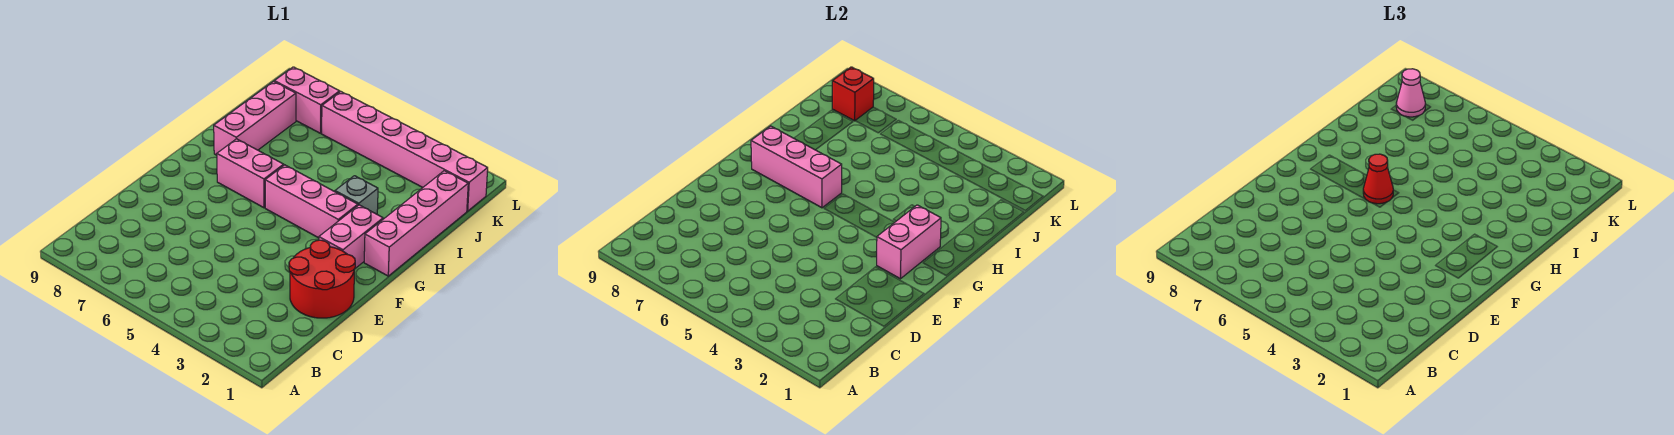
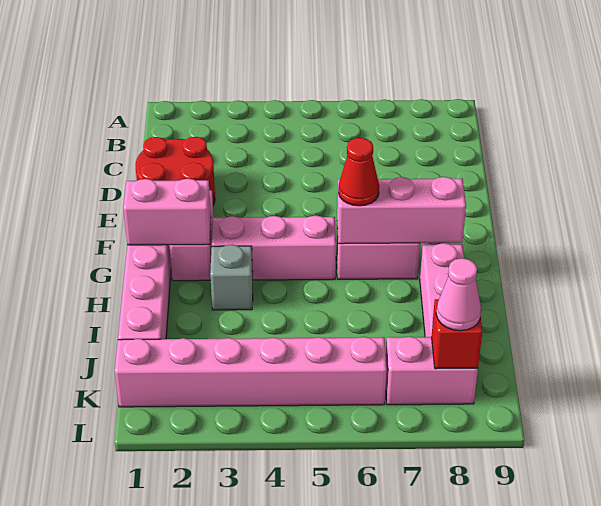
pink 1x2 brick [877,205,941,279] -> pink 1x2 brick turned to [123,179,211,245]

